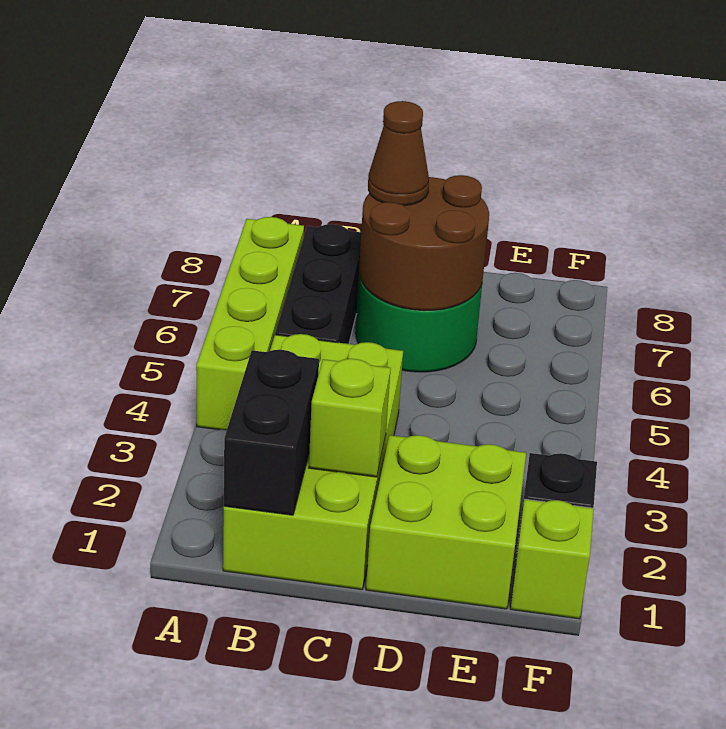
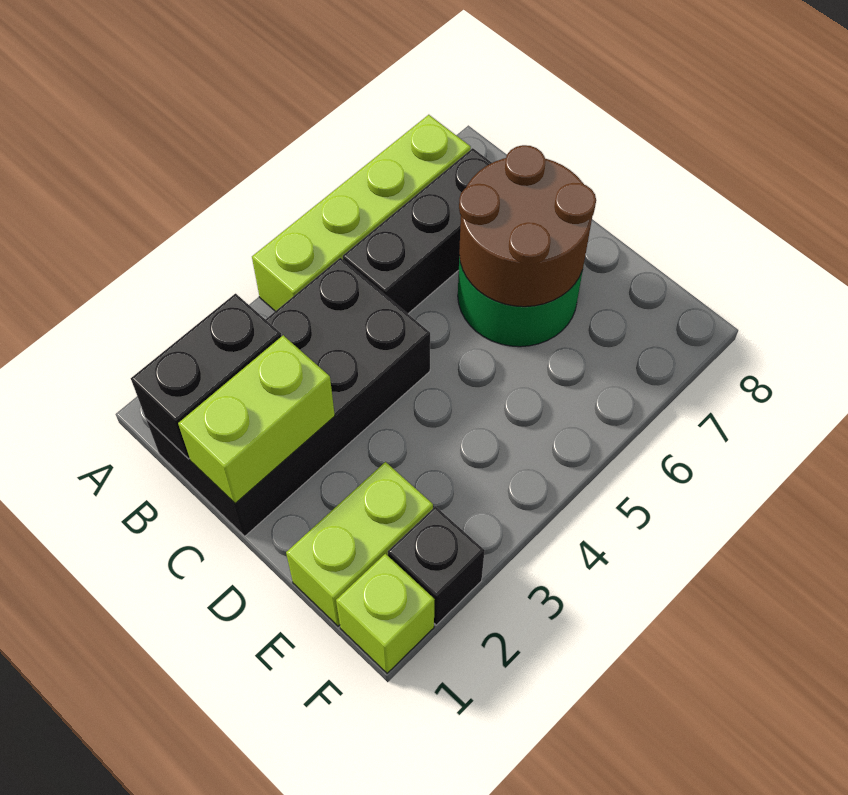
lime 2x4 brick [223,334,403,590] -> black 2x4 brick [146,258,430,536]
lime 1x1 brick [309,359,391,477] -> lime 1x2 brick [178,335,335,503]
brown 1x1 cone [368,101,429,206] -> none
lime 2x2 brick [366,435,526,609] -> lime 1x2 brick [286,462,433,626]

